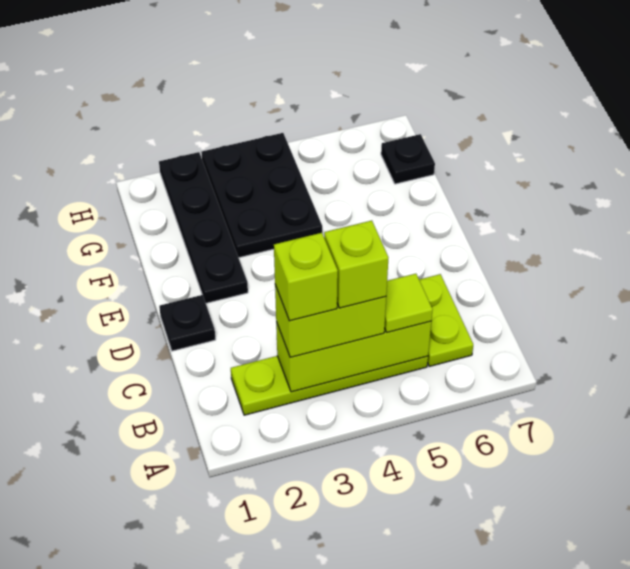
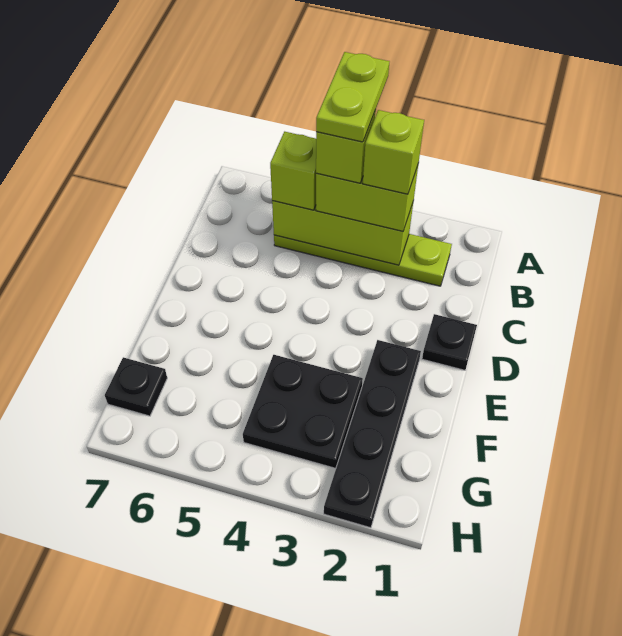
lime 1x1 tile [384,274,433,332] -> lime 1x1 brick [270,132,316,210]
lime 1x2 plate [419,274,473,366] -> lime 1x2 plate moved to [316,52,389,142]
black 2x3 plate [201,133,322,258] -> black 2x2 plate [243,355,363,468]

